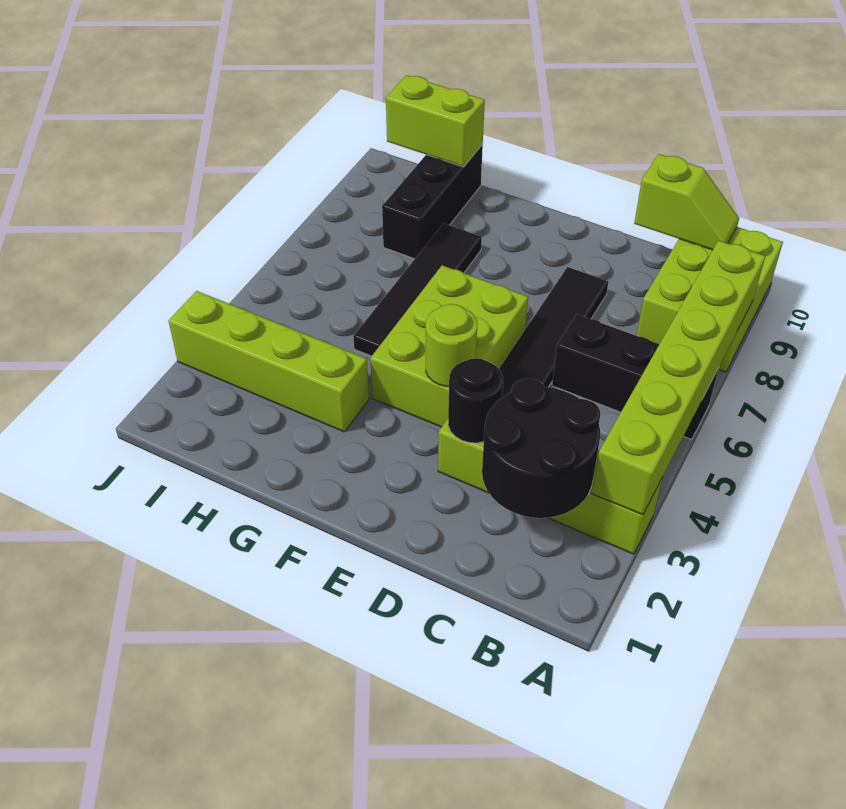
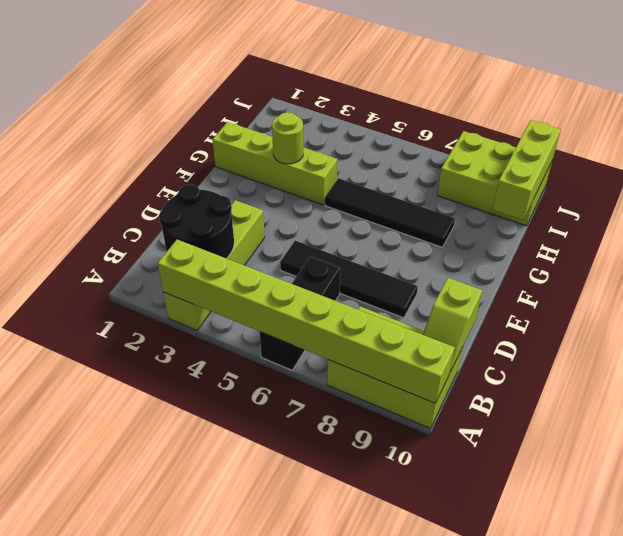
lime 1x6 brick [592,240,765,515] -> lime 1x8 brick [158,240,455,403]
black 1x1 round brick [448,358,503,443] -> none
lime 2x3 brick [370,265,528,427] -> lime 2x3 brick moved to [437,131,552,226]
lime 1x1 round brick [426,304,477,387] -> lime 1x1 round brick moved to [272,112,303,164]
lime 1x4 brick [169,291,369,432] -> lime 1x4 brick turned to [212,122,337,205]
black 1x3 brick [382,145,483,259] -> none
lime 1x2 brick [386,75,485,167] -> lime 1x3 brick [493,120,561,220]

